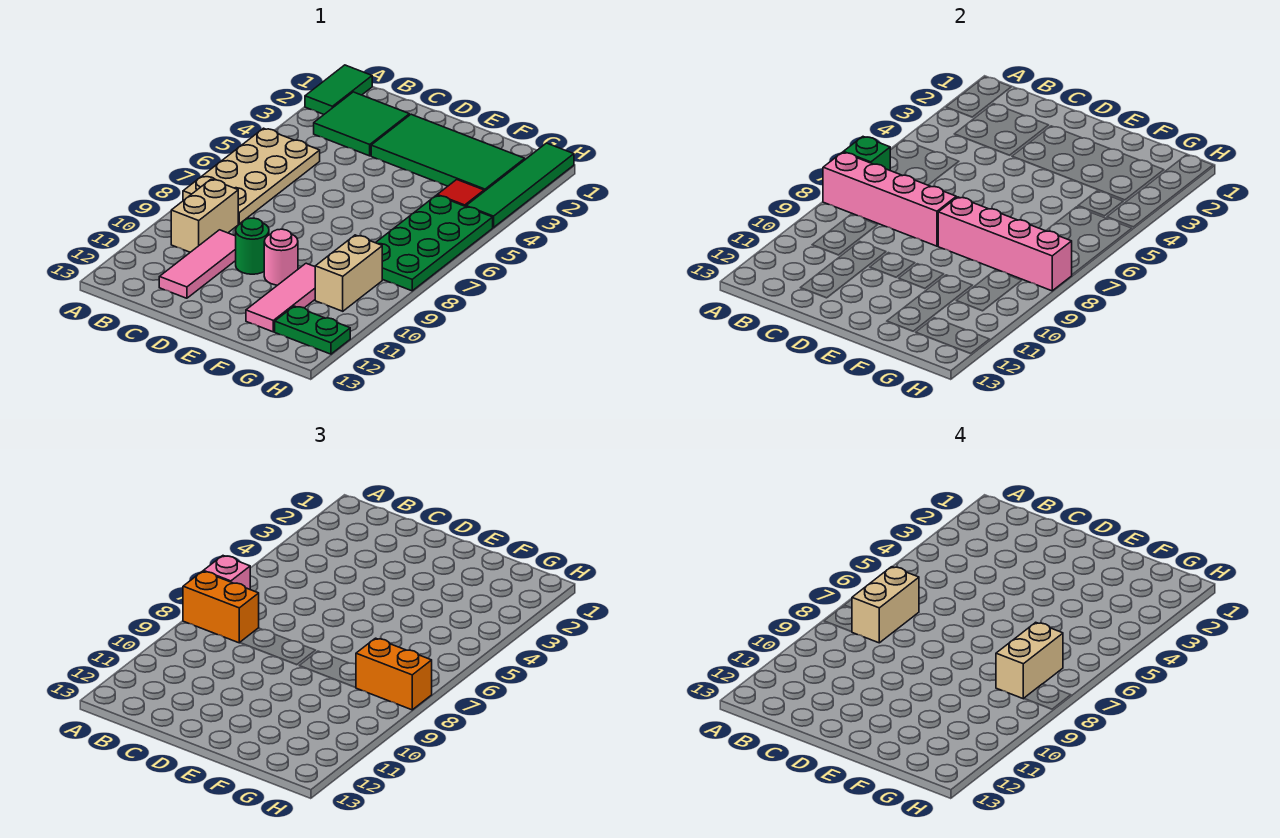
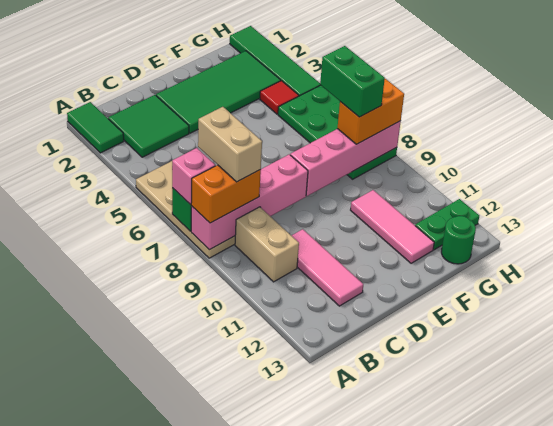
green 1x1 round brick [236,218,269,274] -> green 1x1 round brick moved to [441,216,476,264]
pink 1x1 round brick [264,229,298,285] -> none
tan 1x2 brick [996,622,1063,699] -> green 1x2 brick [320,46,385,117]
tan 1x2 brick [315,235,382,311] -> none

